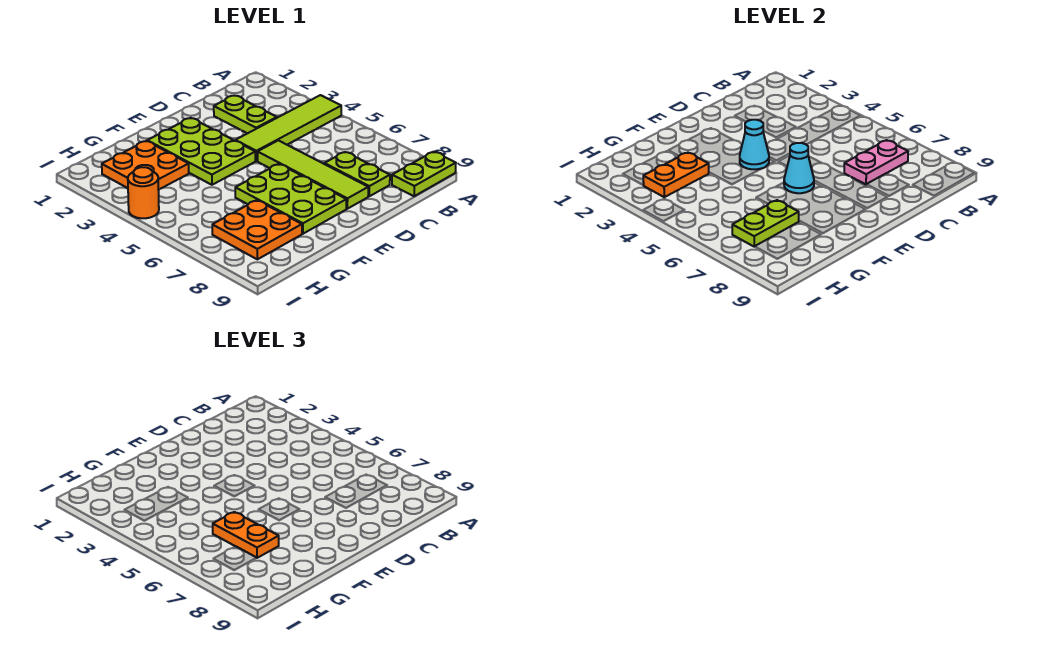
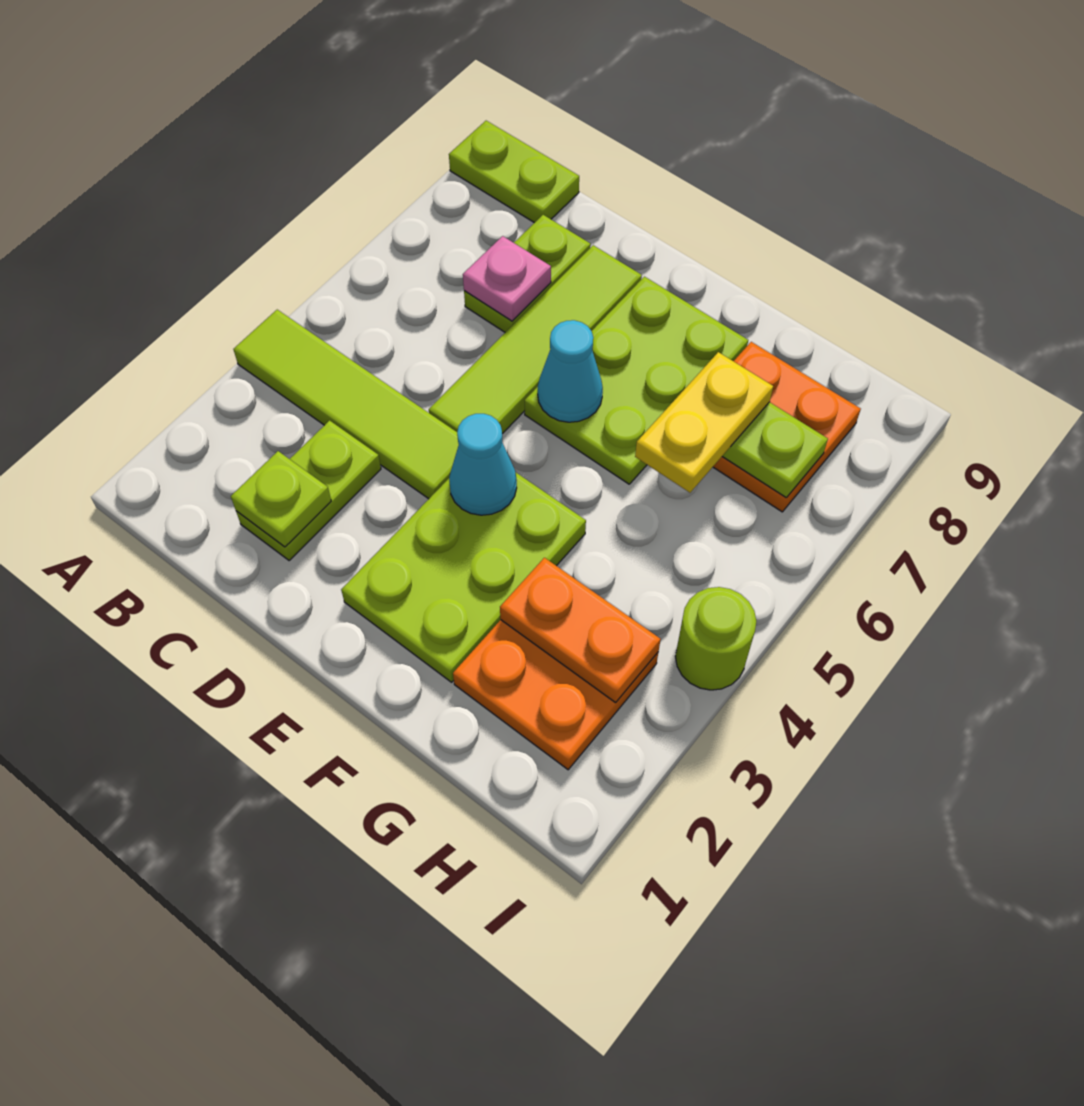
pink 1x2 plate [844,140,908,184] -> pink 1x1 plate [463,236,551,321]
none -> lime 1x1 plate [231,451,331,547]
orange 1x2 plate [213,512,279,558] -> yellow 1x2 plate [635,352,773,493]
orange 1x1 round brick [128,167,159,218] -> lime 1x1 round brick [675,587,756,690]

